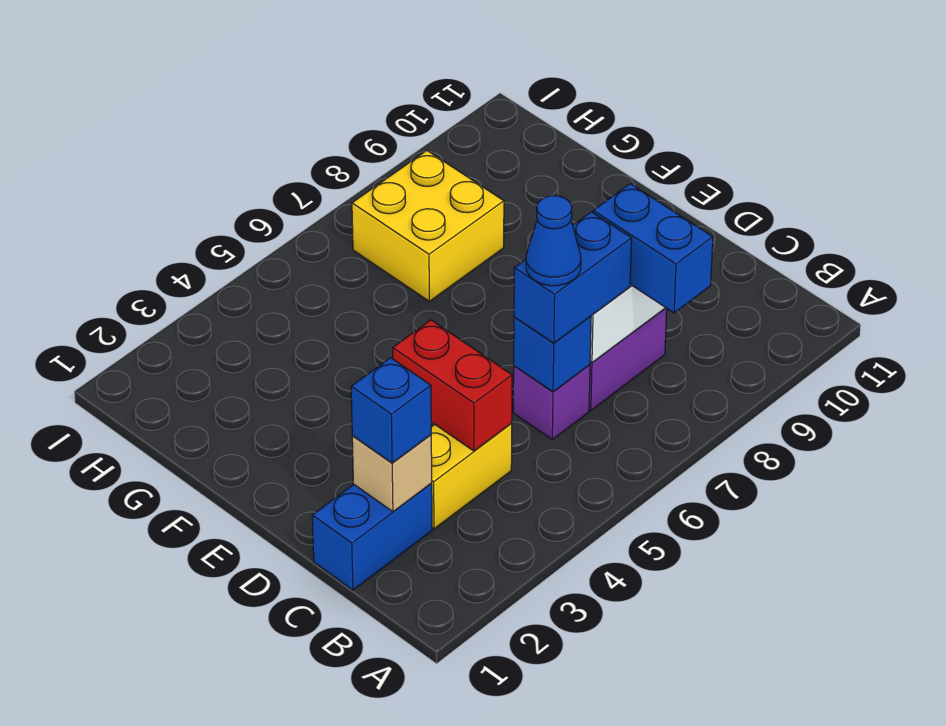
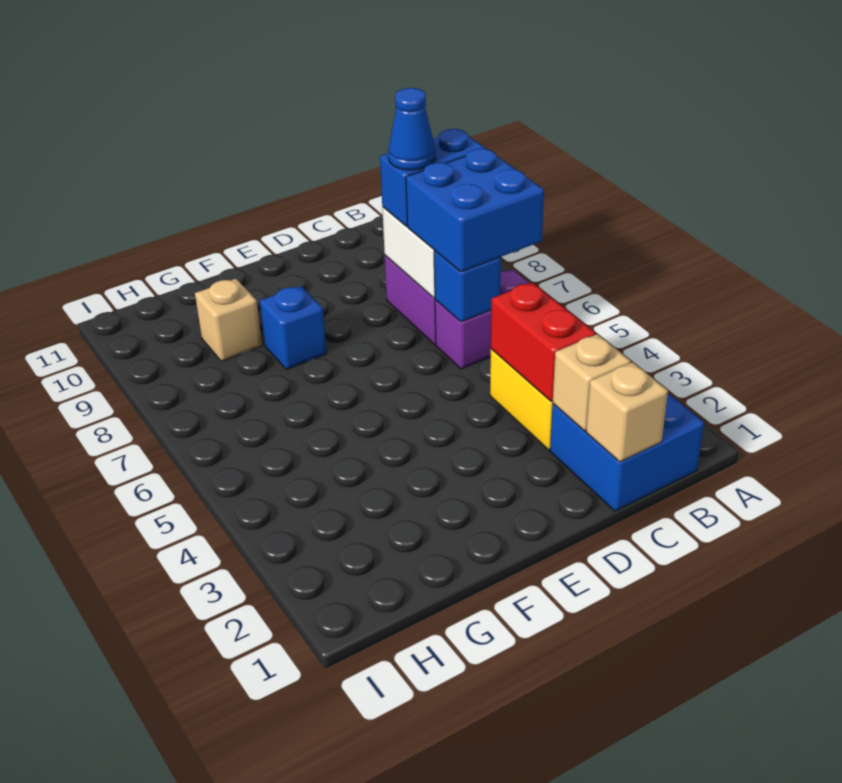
blue 1x2 brick [312,484,432,590] -> blue 2x2 brick [550,394,704,511]
none -> tan 1x1 brick [586,362,668,462]
blue 1x1 brick [351,358,431,463] -> blue 1x1 brick moved to [260,286,327,369]
red 1x2 brick [393,320,512,451] -> red 1x2 brick turned to [491,282,596,401]
purple 1x1 brick [513,365,590,439] -> purple 1x2 brick [435,270,529,369]
blue 1x2 brick [514,212,632,343] -> blue 2x2 brick [406,149,544,272]
blue 1x1 cone [526,196,581,286] -> blue 1x1 cone moved to [388,88,436,170]
yellow 2x2 brick [352,151,504,301] -> none
none -> tan 1x1 brick [195,279,262,361]

